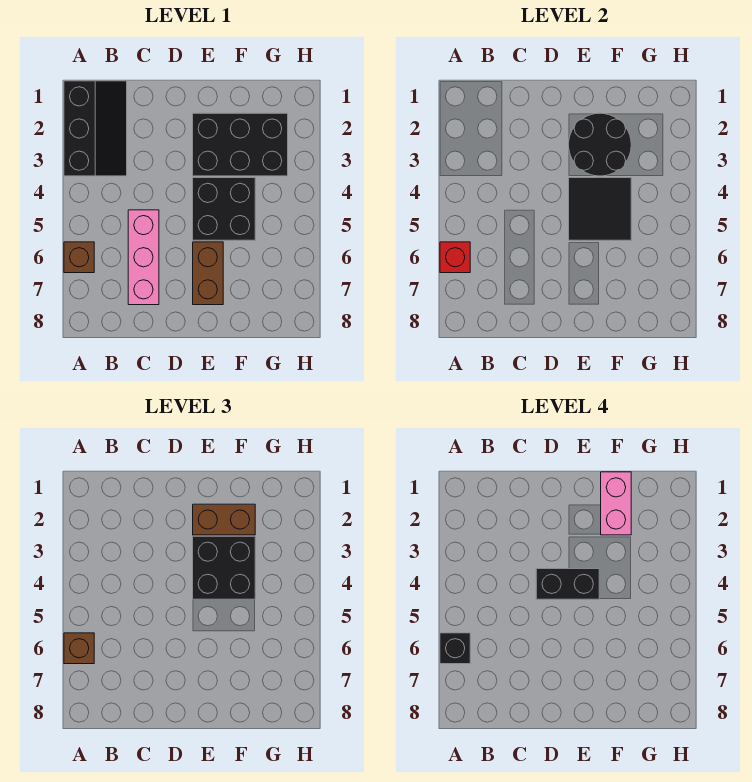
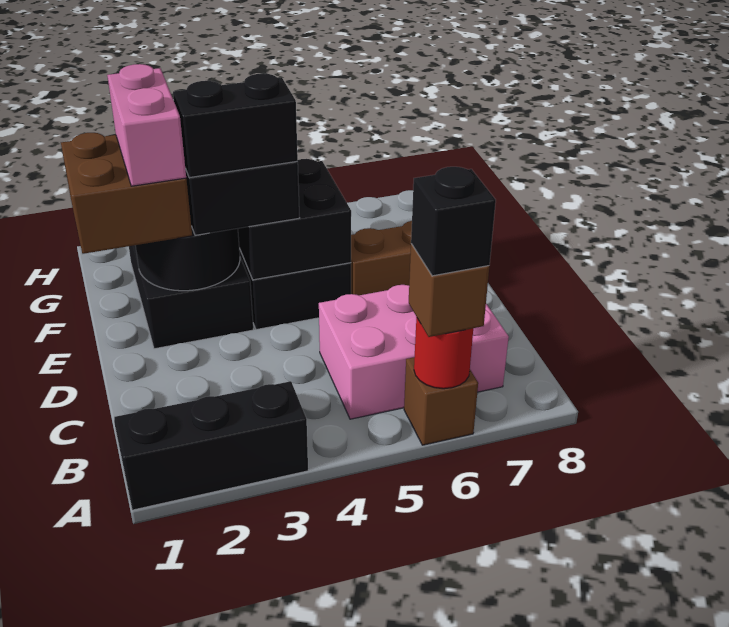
red 1x1 brick [440,242,470,273] -> red 1x1 round brick [414,317,473,389]
pink 1x3 brick [128,210,159,305] -> pink 2x3 brick [319,285,509,419]
black 1x2 brick [536,569,599,599] -> black 1x2 brick turned to [173,73,298,178]
brown 1x2 brick [193,504,255,535] -> brown 2x2 brick [61,133,192,254]
black 2x2 tile [569,178,631,240] -> black 2x2 brick [238,159,351,280]
pink 1x2 brick [601,472,631,535] -> pink 1x2 brick turned to [107,64,186,186]

